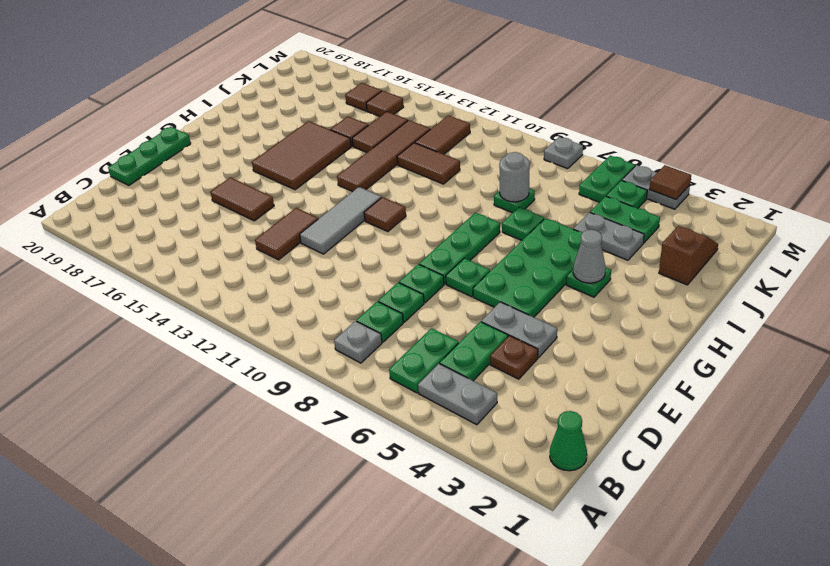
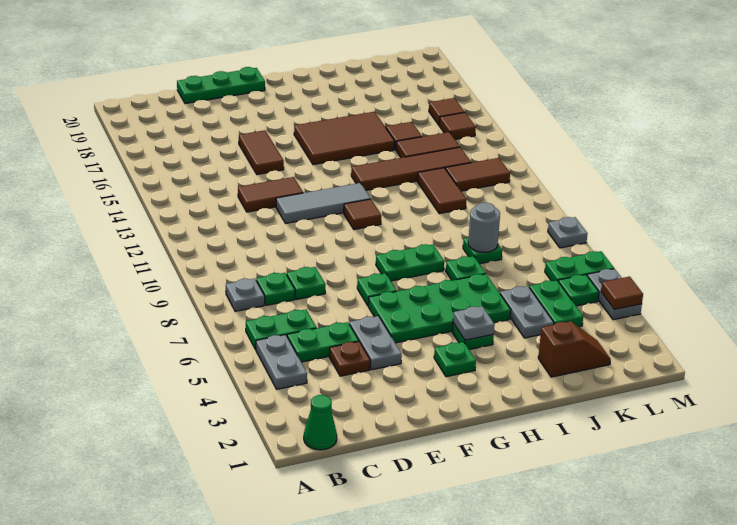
green 1x1 plate [399,264,444,303] -> green 1x1 plate moved to [434,342,476,377]
green 1x3 plate [419,213,500,284] -> green 1x2 plate [376,244,444,281]
grey 1x1 cone [573,230,606,283] -> grey 1x1 plate [453,306,495,340]

